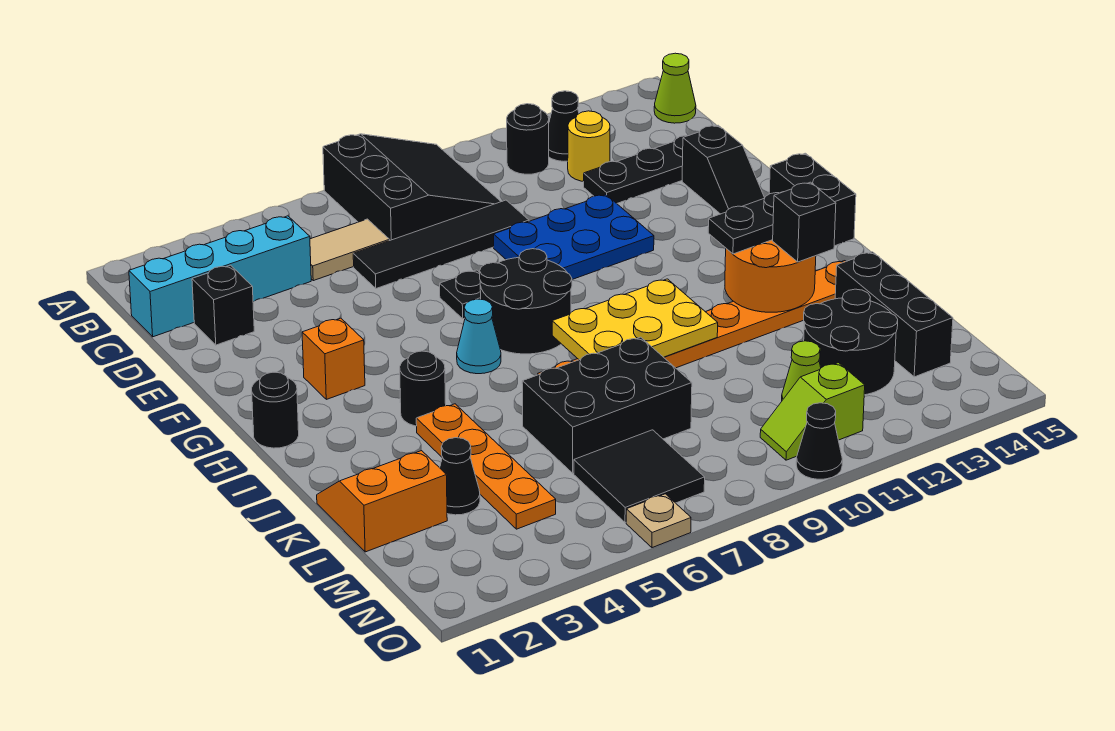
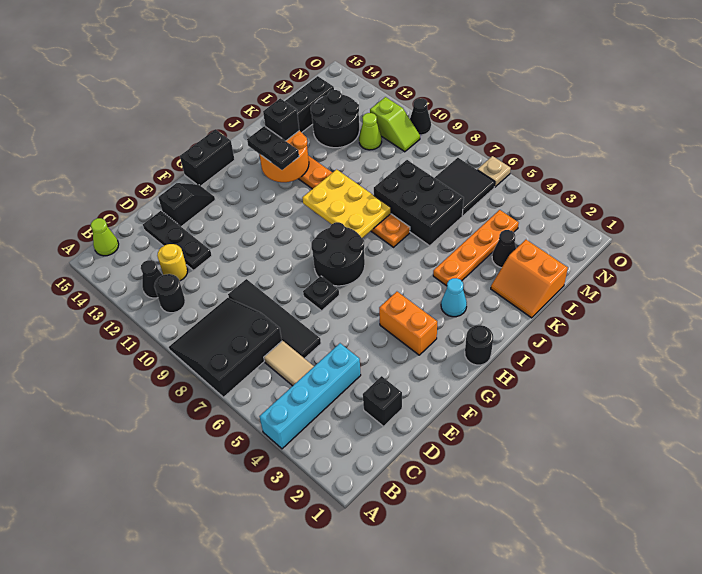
cyan 1x4 brick [129,216,311,337] -> cyan 1x4 brick turned to [259,343,361,449]
blue 2x3 plate [494,195,654,279] -> none
orange 1x1 brick [302,318,365,399] -> orange 1x2 brick [379,292,437,355]
cyan 1x1 cone [457,299,501,374] -> cyan 1x1 cone moved to [441,278,467,317]
black 1x1 round brick [400,351,446,426] -> none

